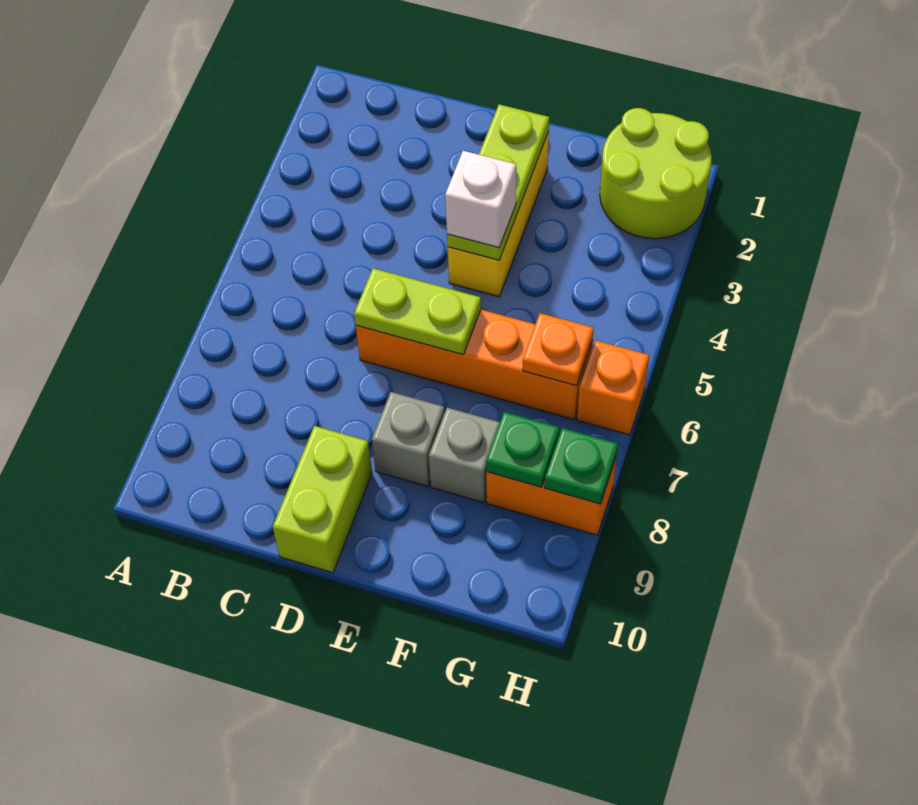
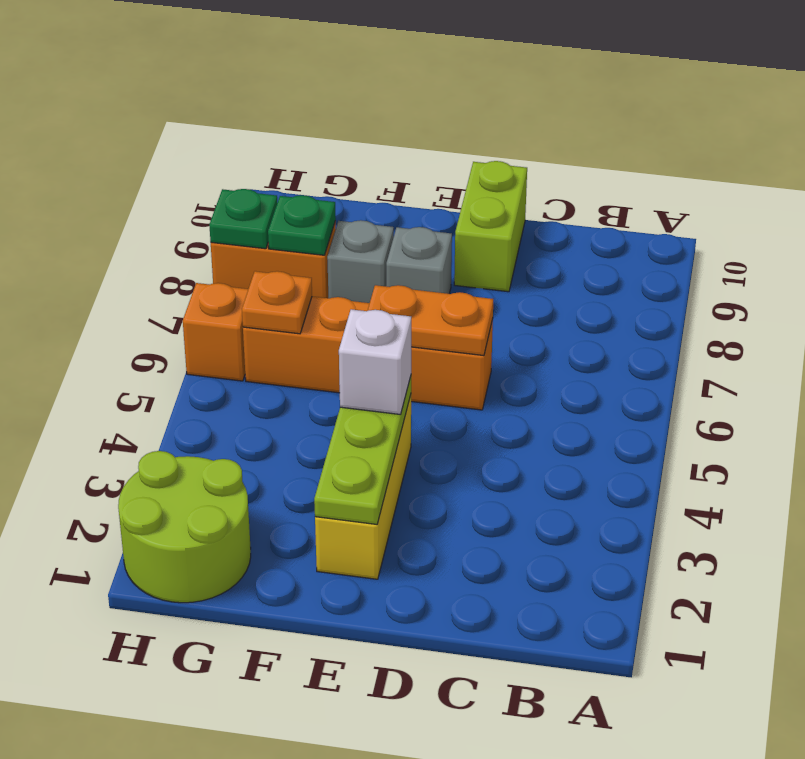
lime 1x2 plate [354,268,481,355] -> orange 1x2 plate [368,285,493,356]

